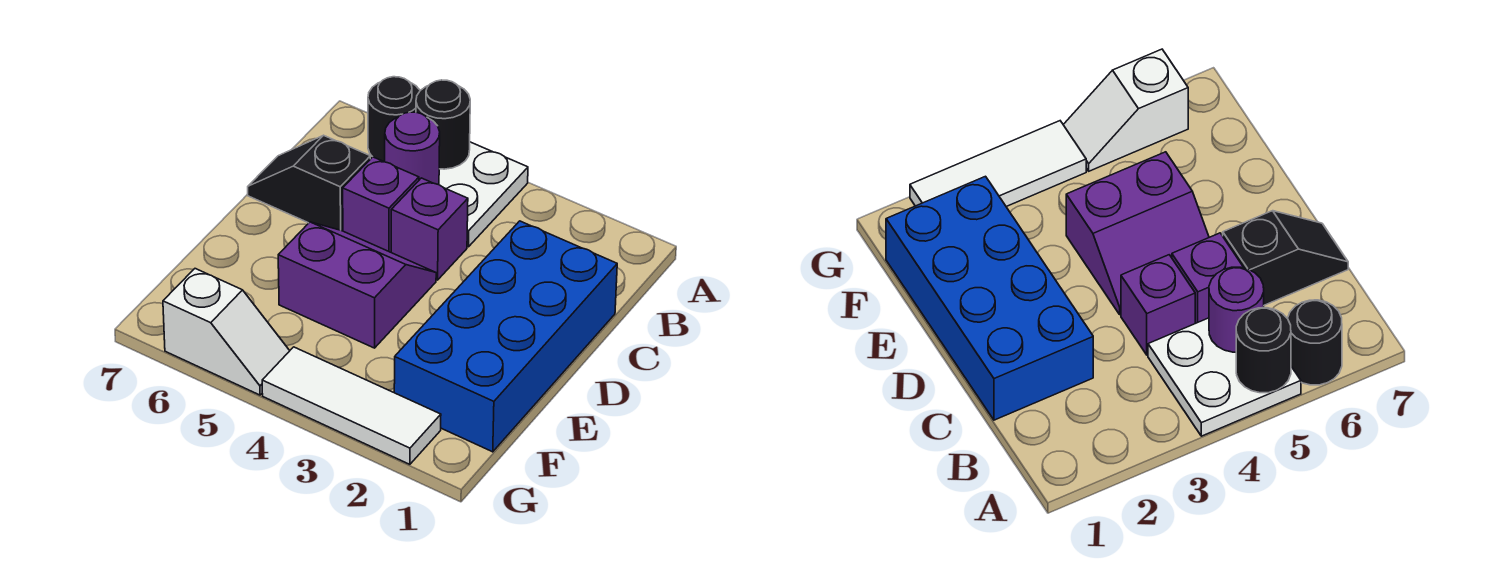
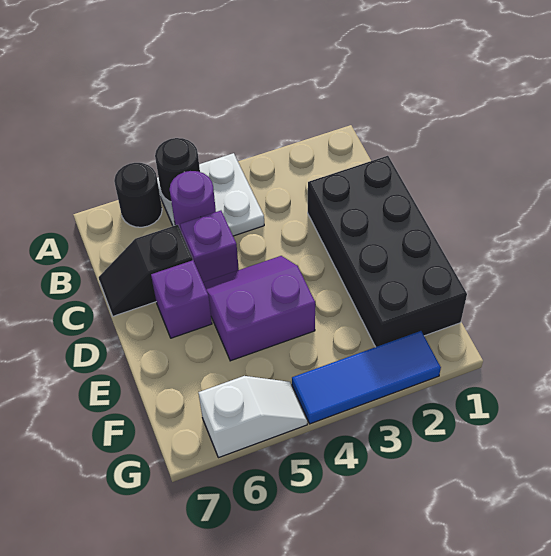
blue 2x4 brick [394,221,617,452] -> black 2x4 brick [308,156,467,347]
purple 1x1 brick [391,178,468,280] -> purple 1x1 brick moved to [151,260,212,338]
white 1x3 tile [262,347,441,464] -> blue 1x3 tile [292,331,441,424]

